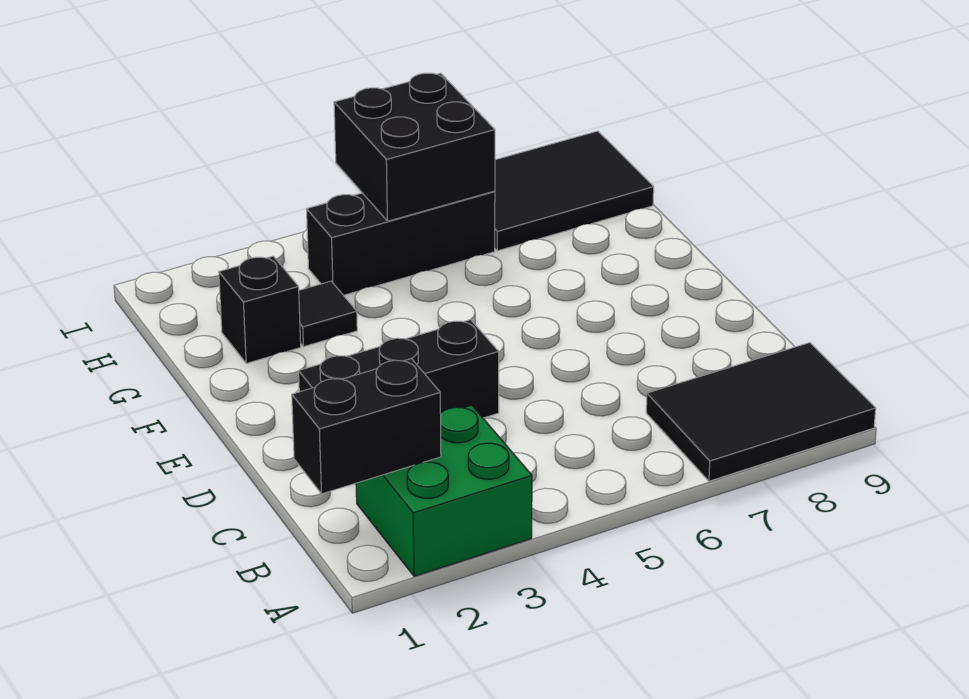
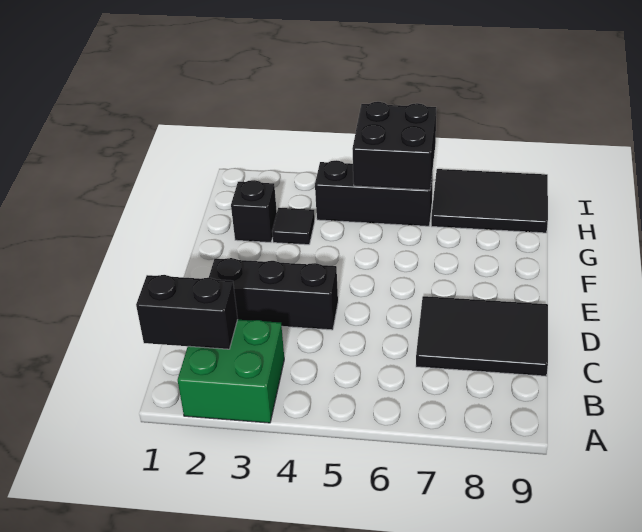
black 2x3 tile [646,343,876,481] -> black 2x3 tile moved to [416,296,548,376]

